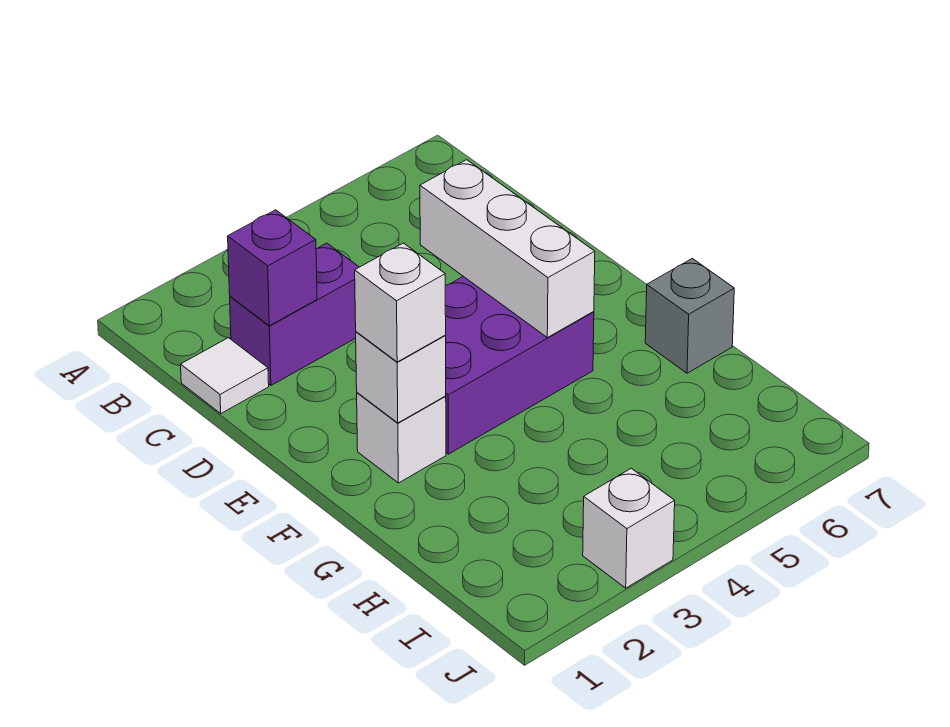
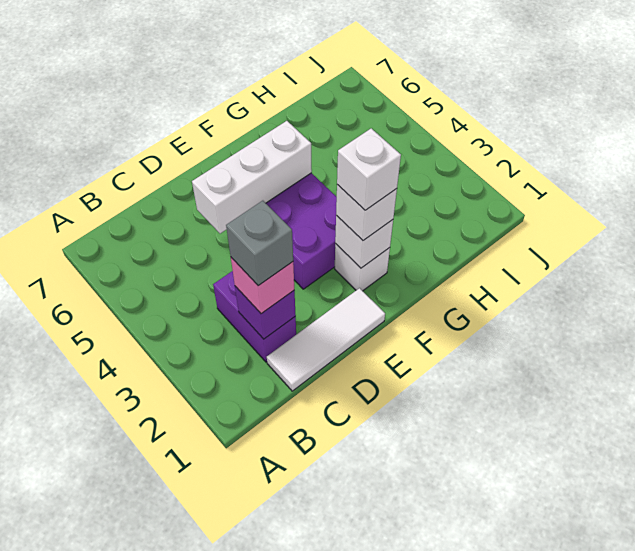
white 1x1 tile [181,338,269,413] -> white 1x3 tile [267,288,385,391]
none -> pink 1x1 brick [231,258,294,314]
grey 1x1 brick [645,258,734,373] -> grey 1x1 brick moved to [226,201,293,286]
white 1x1 brick [583,468,675,588] -> white 1x1 brick moved to [337,128,401,210]

